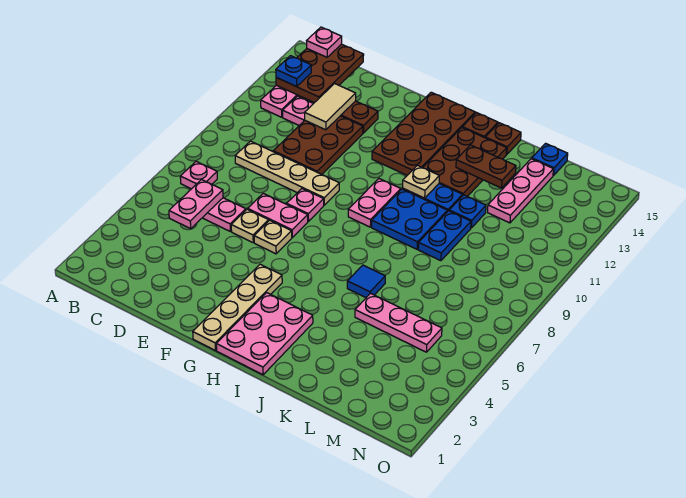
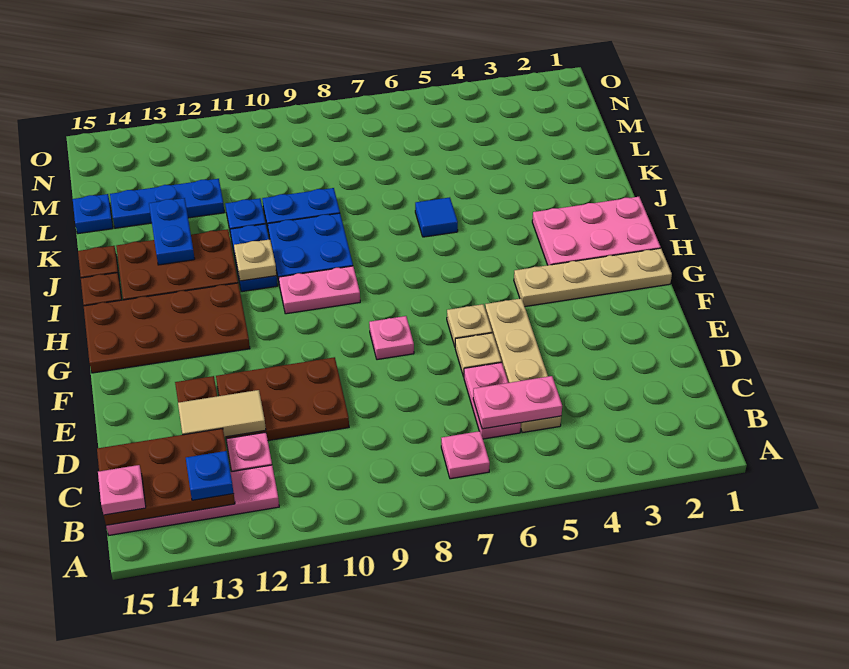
tan 1x4 plate [235,141,339,205] -> tan 1x4 plate moved to [485,298,561,433]
pink 1x2 plate [248,193,308,237] -> none
brown 1x2 plate [456,145,516,188] -> blue 1x2 plate [149,198,195,265]
pink 1x3 plate [355,293,442,352] -> none
pink 1x3 plate [488,159,553,223] -> blue 1x3 plate [110,179,224,228]

